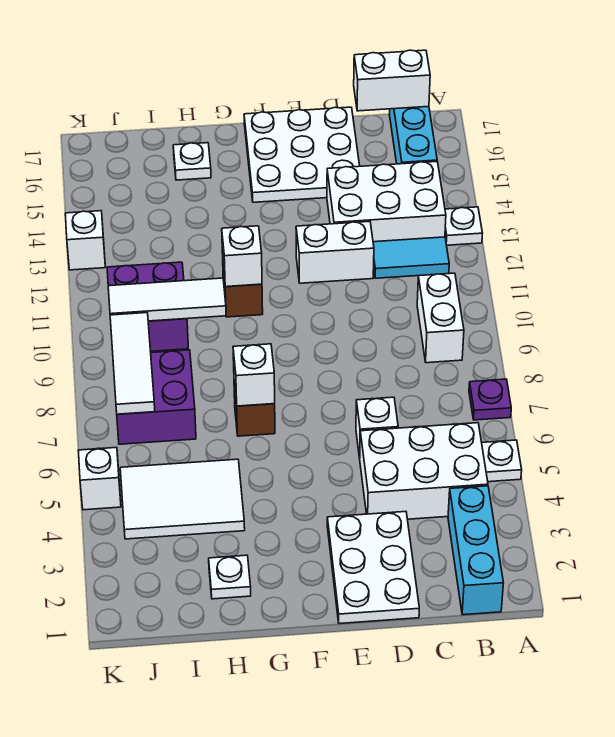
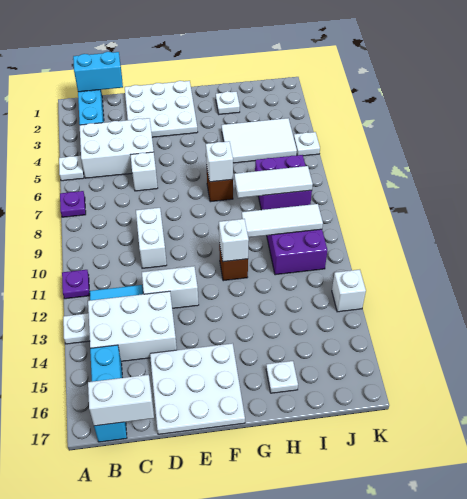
none -> purple 1x1 plate [62,270,90,299]
none -> cyan 1x2 brick [73,52,123,92]
white 1x2 brick [417,273,464,363] -> white 1x2 brick moved to [136,208,167,268]
white 2x3 plate [327,512,419,624] -> white 3x3 plate [125,81,198,137]
white 1x3 tile [110,313,155,414] -> white 1x3 tile turned to [234,166,313,198]
white 1x1 brick [78,447,121,510] -> white 1x1 plate [294,132,320,156]

